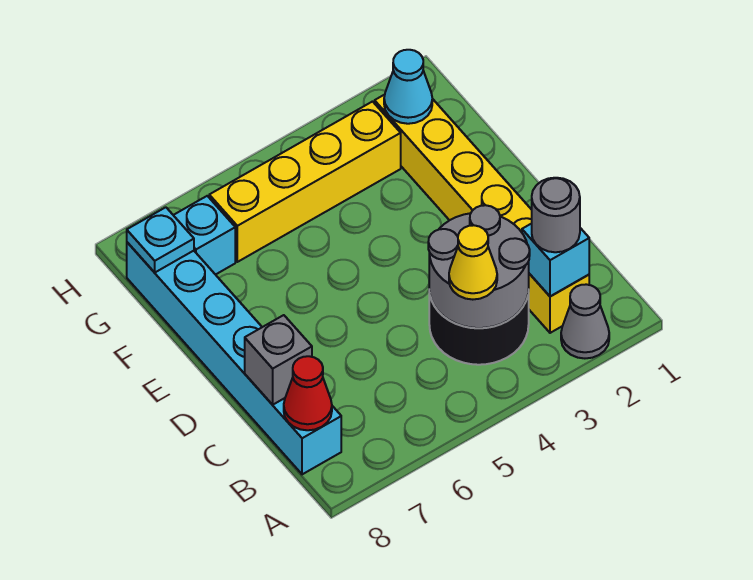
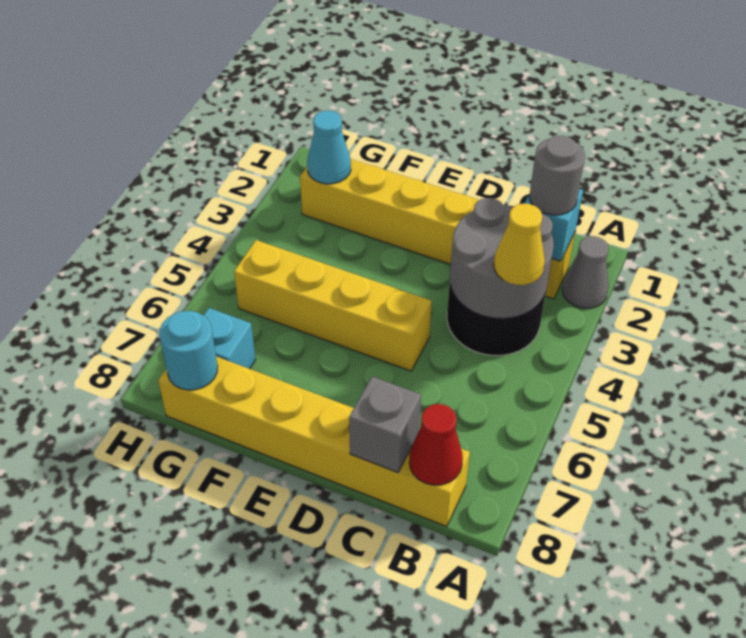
cyan 1x6 brick [127,242,341,474] -> yellow 1x6 brick [158,356,470,527]
yellow 1x4 brick [209,102,401,262] -> yellow 1x4 brick turned to [234,240,432,371]
cyan 1x1 plate [127,207,194,273] -> cyan 1x1 round brick [159,311,218,390]

